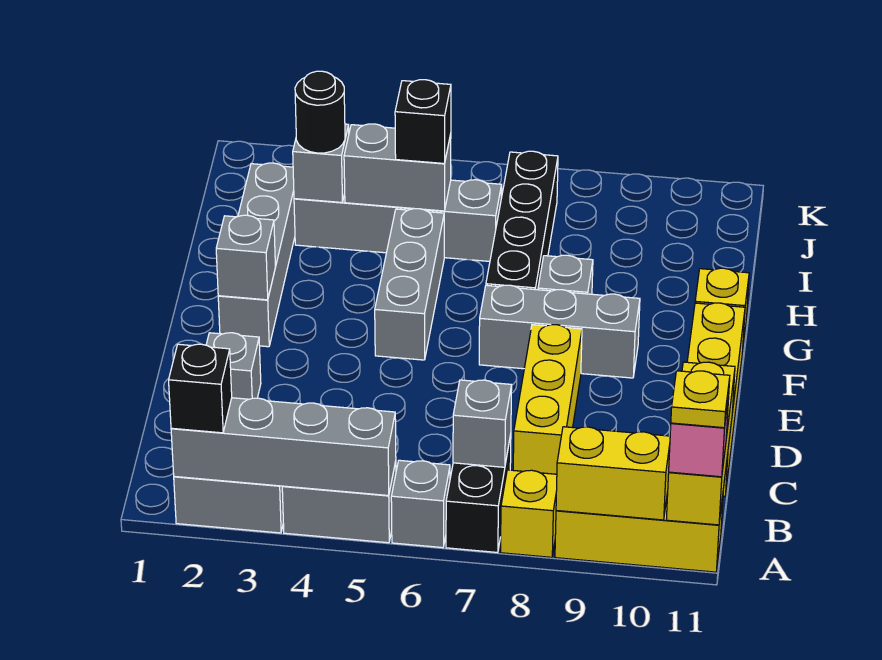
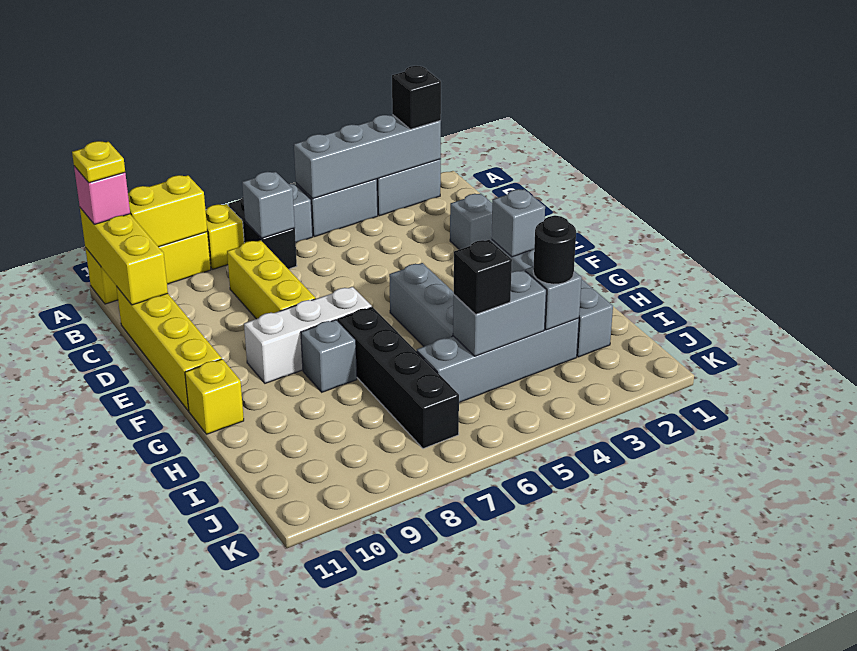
grey 1x3 brick [479,285,640,378] -> white 1x3 brick [244,287,372,383]

